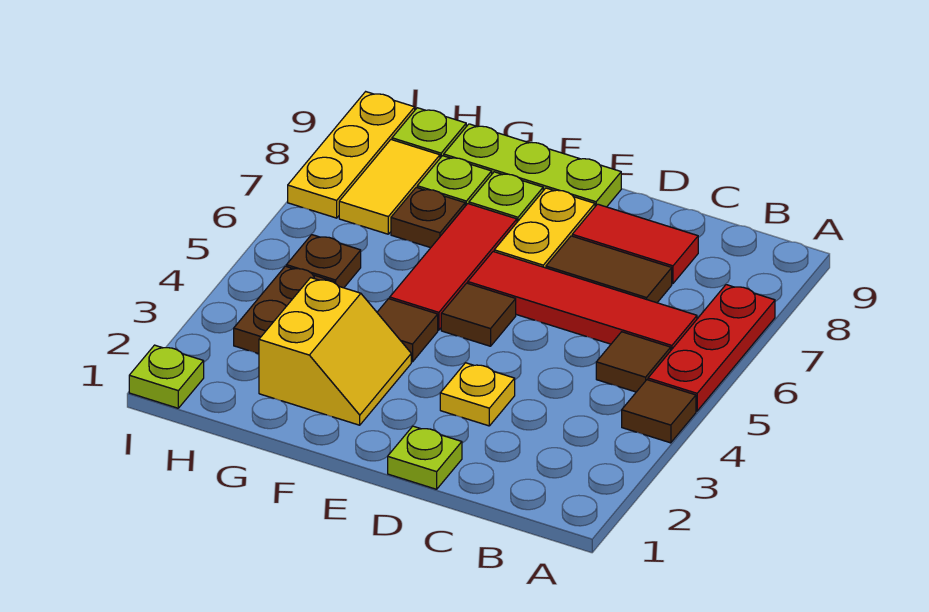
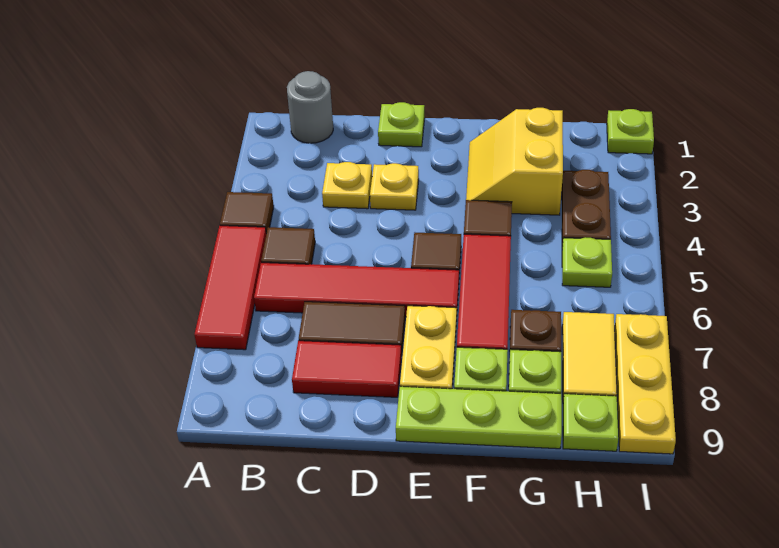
red 1x3 plate [648,285,775,411] -> red 1x3 tile [194,226,266,350]
none -> grey 1x1 round brick [287,71,333,143]
none -> yellow 1x1 plate [322,162,372,209]
brown 1x1 plate [286,235,361,288] -> lime 1x1 plate [562,237,612,287]

